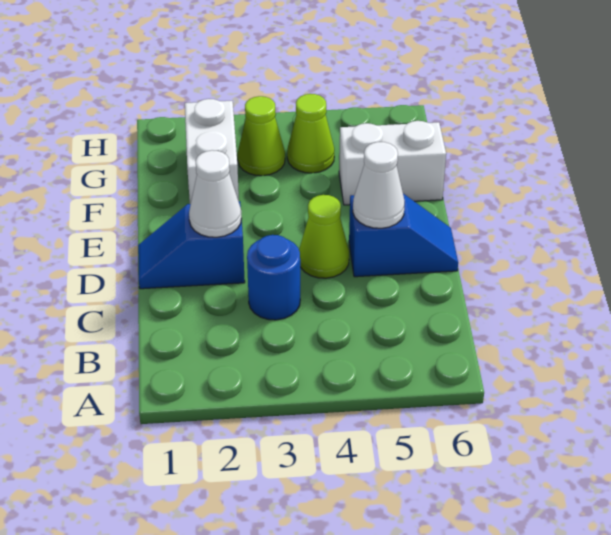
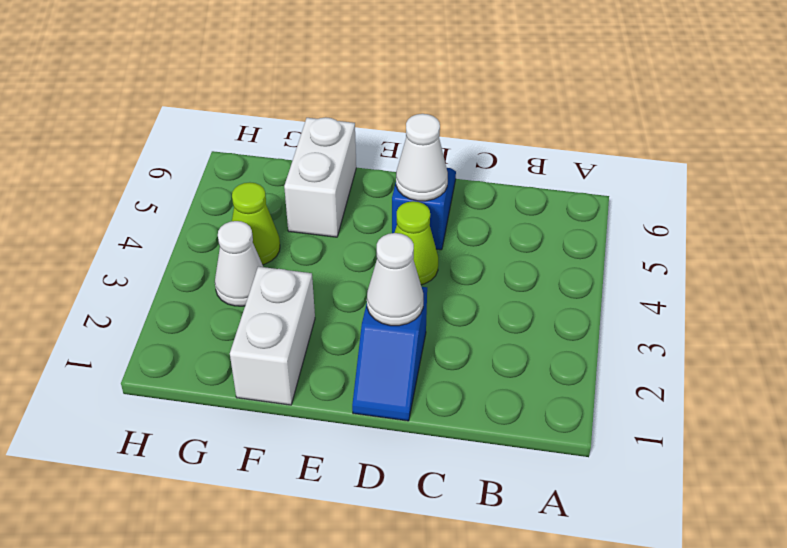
blue 1x1 round brick [247,235,300,320] -> none
white 1x2 brick [185,99,239,204] -> white 1x2 brick turned to [230,267,315,405]
lime 1x1 cone [238,96,285,176] -> white 1x1 cone [215,221,263,306]

